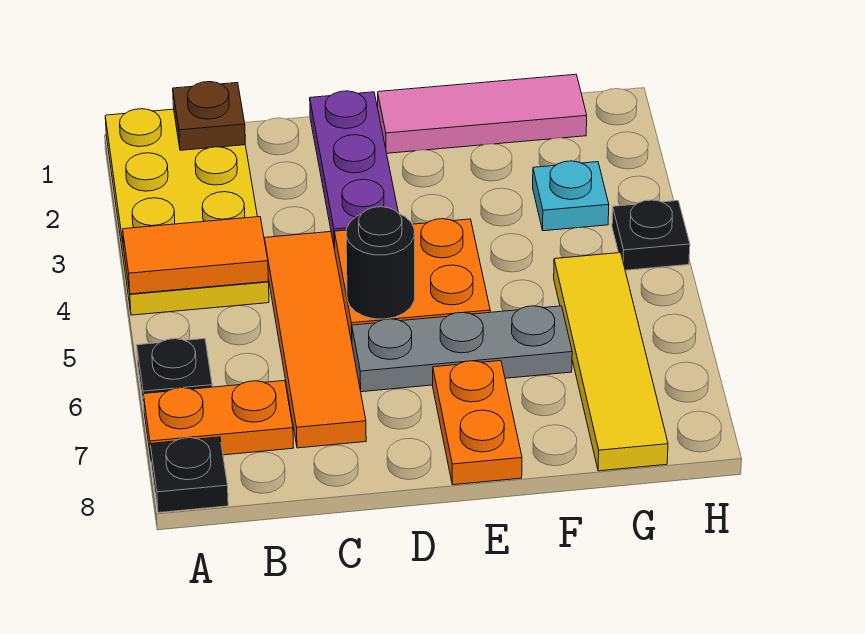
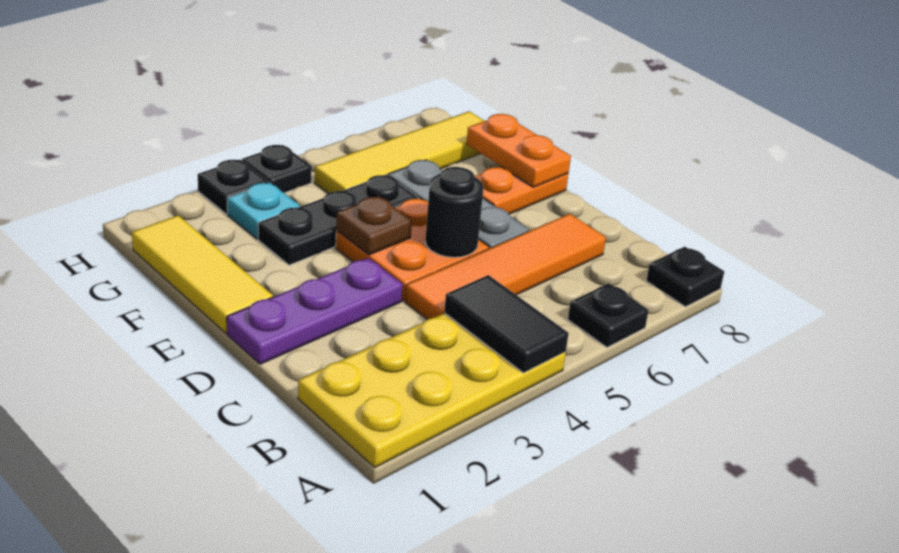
orange 1x2 tile [123,217,268,294] -> black 1x2 tile [444,275,569,373]
orange 1x2 plate [143,381,294,458] -> orange 1x2 plate moved to [467,114,571,187]
brown 1x1 plate [173,82,245,150] -> brown 1x1 plate moved to [336,196,412,255]
pink 1x3 tile [378,74,587,153] -> yellow 1x3 tile [132,215,273,333]
none -> black 1x3 plate [258,175,418,265]
none -> black 1x1 plate [198,160,269,214]

